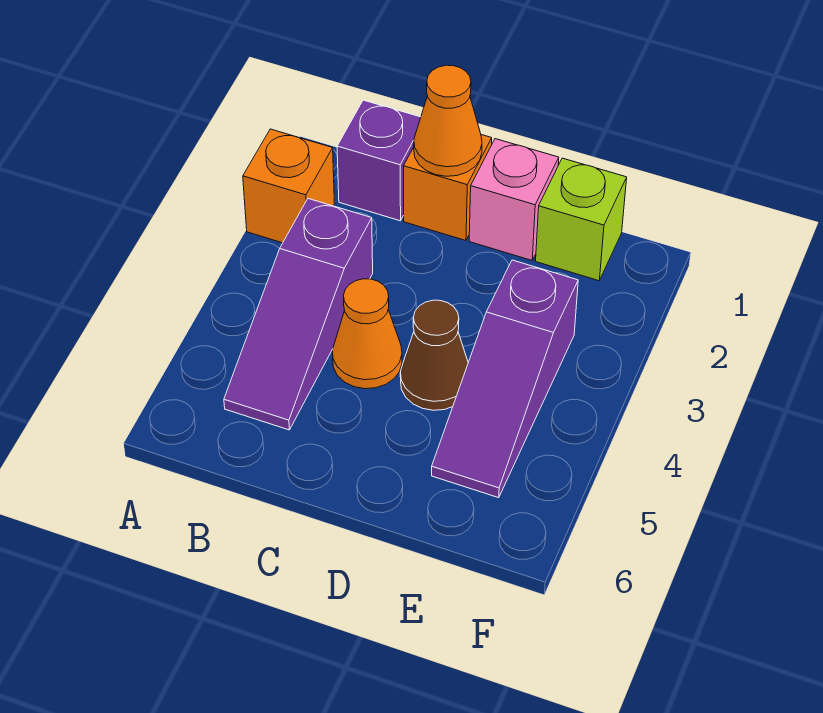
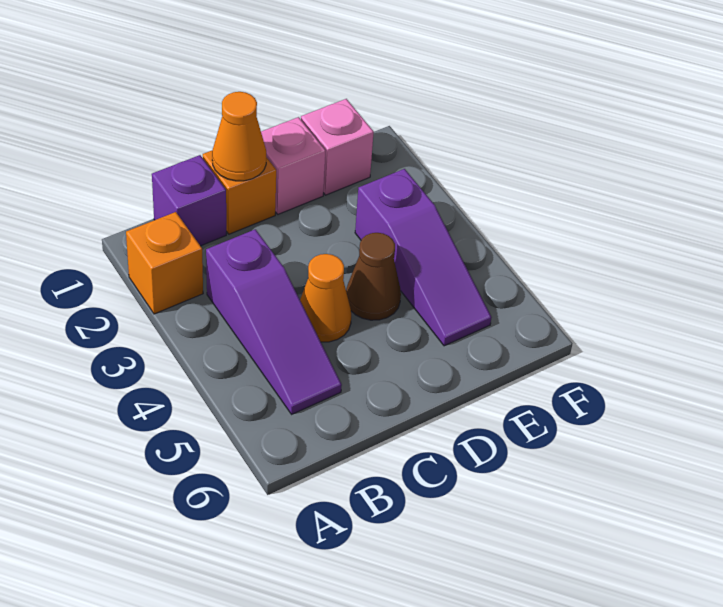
lime 1x1 brick [536,158,627,281] -> pink 1x1 brick [301,99,374,195]

